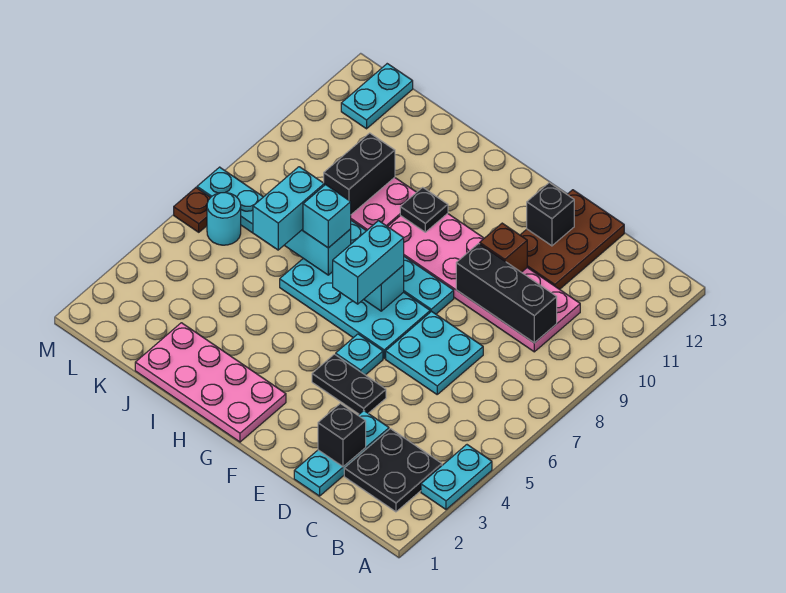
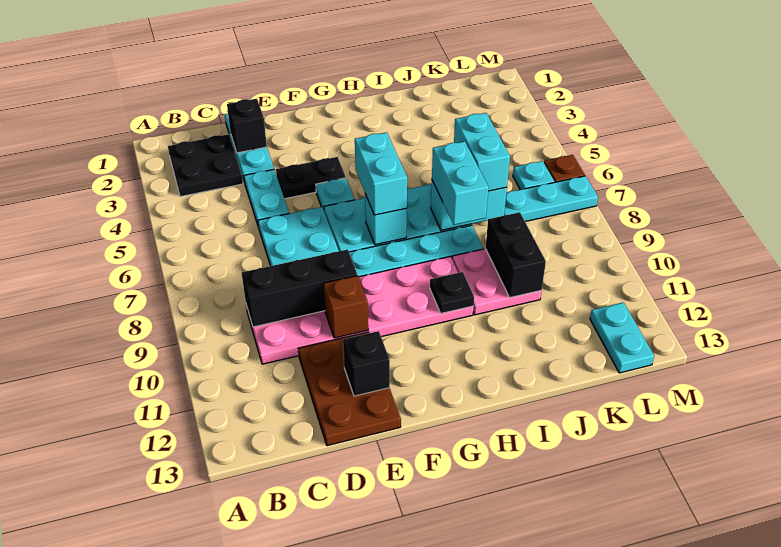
cyan 1x2 plate [421,445,492,510] -> cyan 1x2 plate moved to [244,169,289,228]
pink 2x4 plate [135,323,286,442] -> none
cyan 1x1 brick [303,185,351,248] -> cyan 1x2 brick [432,141,488,225]
cyan 1x1 round brick [207,193,241,245] -> cyan 1x1 plate [513,161,554,190]

